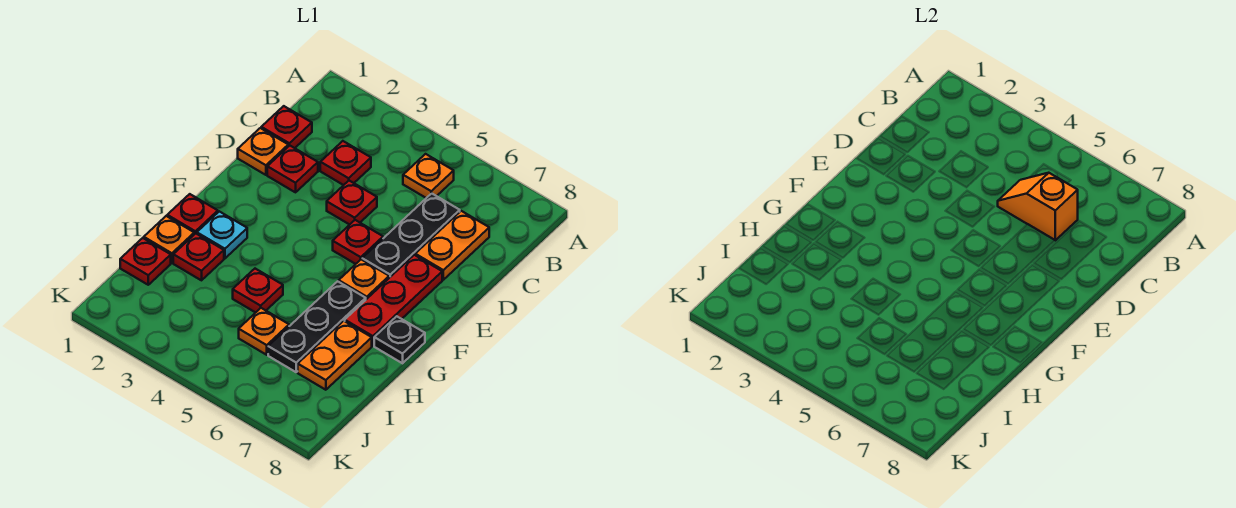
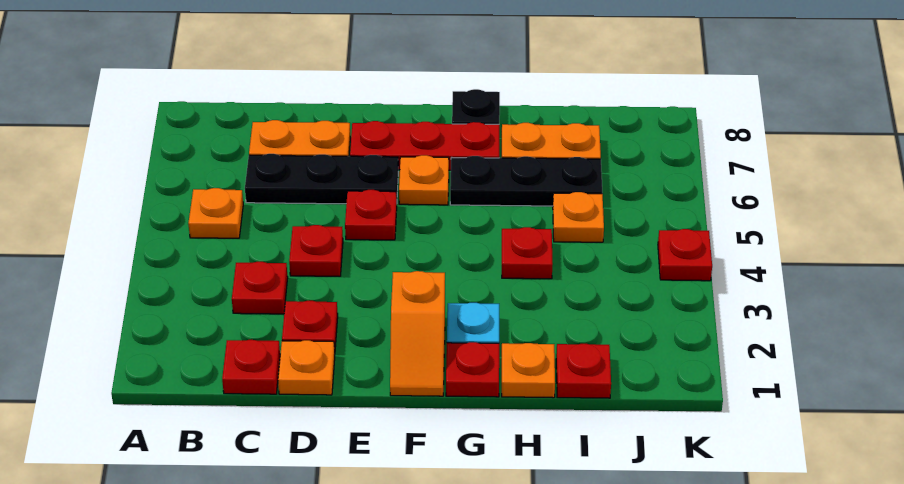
orange 1x2 slope [998,173,1078,240] -> orange 1x2 slope moved to [390,271,445,396]
red 1x1 plate [173,233,224,280] -> red 1x1 plate moved to [658,229,712,281]

